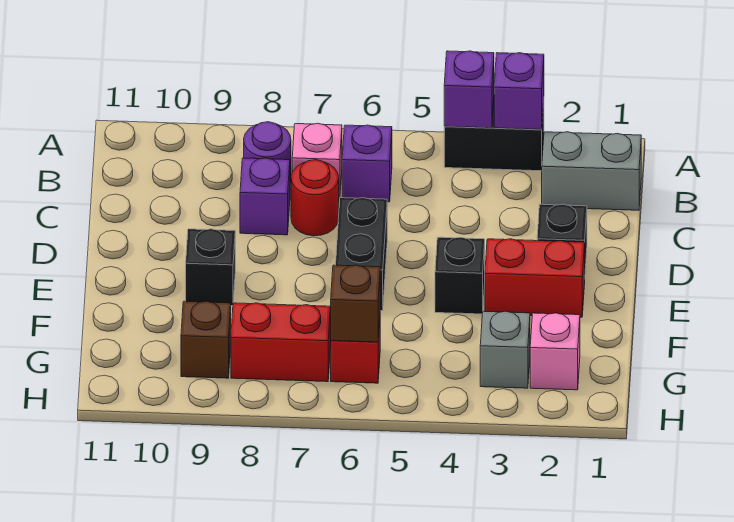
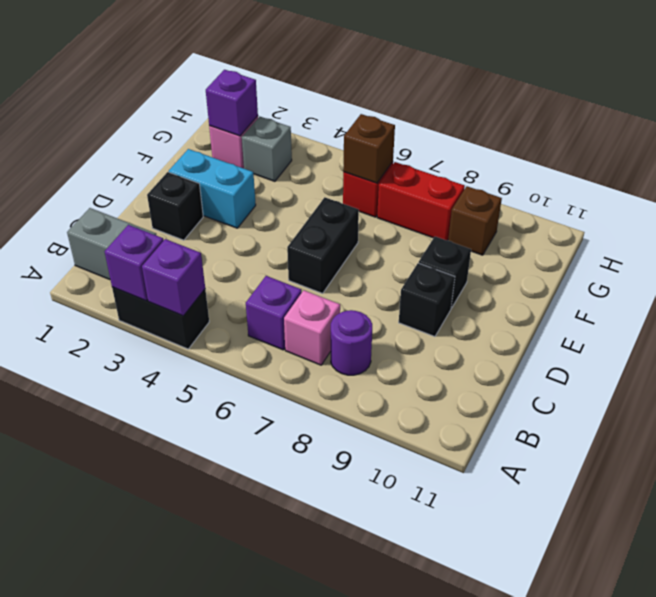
red 1x1 round brick [291,160,339,236] -> none
purple 1x1 brick [240,158,290,235] -> purple 1x1 brick moved to [206,70,258,136]
red 1x2 brick [485,239,585,317] -> cyan 1x2 brick [169,149,256,228]
black 1x1 brick [435,237,485,314] -> black 1x1 brick moved to [399,263,455,337]

